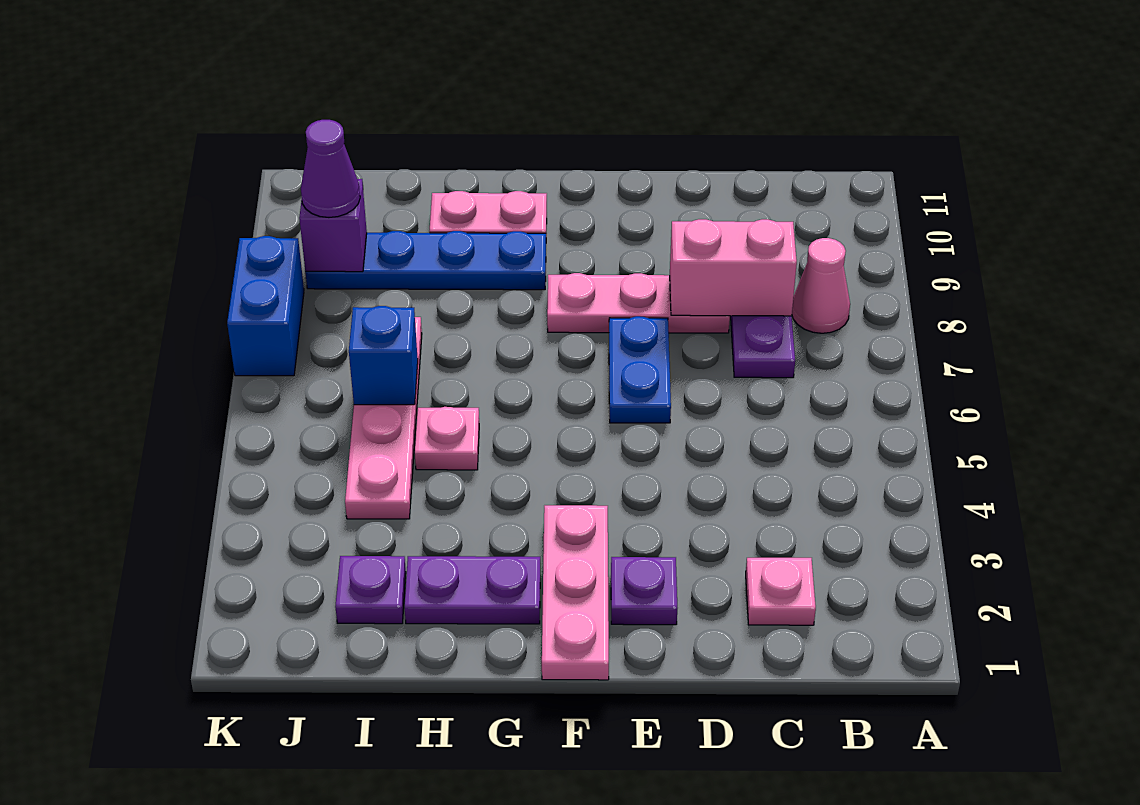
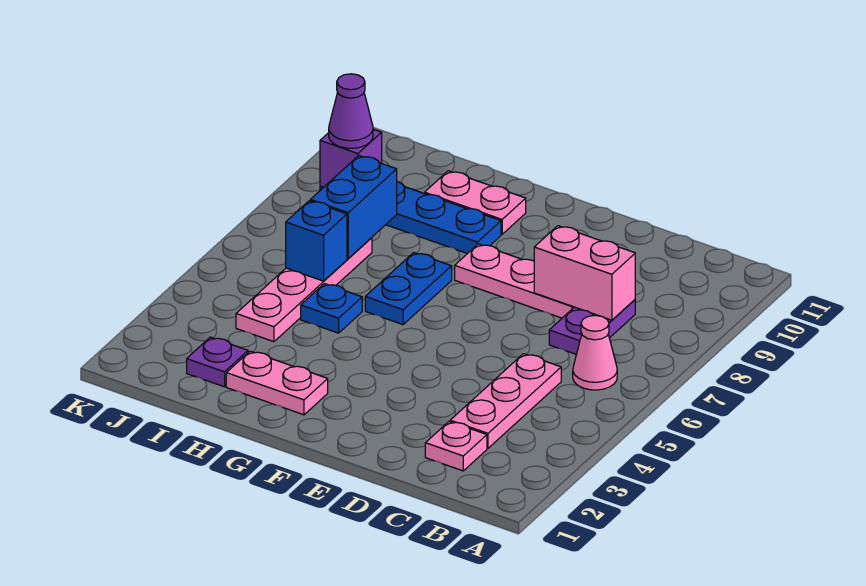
pink 1x1 cone [792,238,850,333] -> pink 1x1 cone moved to [573,315,617,390]
purple 1x1 plate [611,557,677,625] -> none
blue 1x2 plate [609,316,671,423] -> blue 1x2 plate moved to [365,253,452,325]
pink 1x3 plate [542,505,609,680] -> pink 1x3 plate moved to [450,354,561,448]
purple 1x2 plate [404,556,540,624] -> pink 1x2 plate [226,351,328,415]
pink 1x1 plate [415,407,479,470] -> blue 1x1 plate [301,284,362,333]
blue 1x2 brick [227,236,304,376] -> blue 1x2 brick moved to [310,156,397,259]

